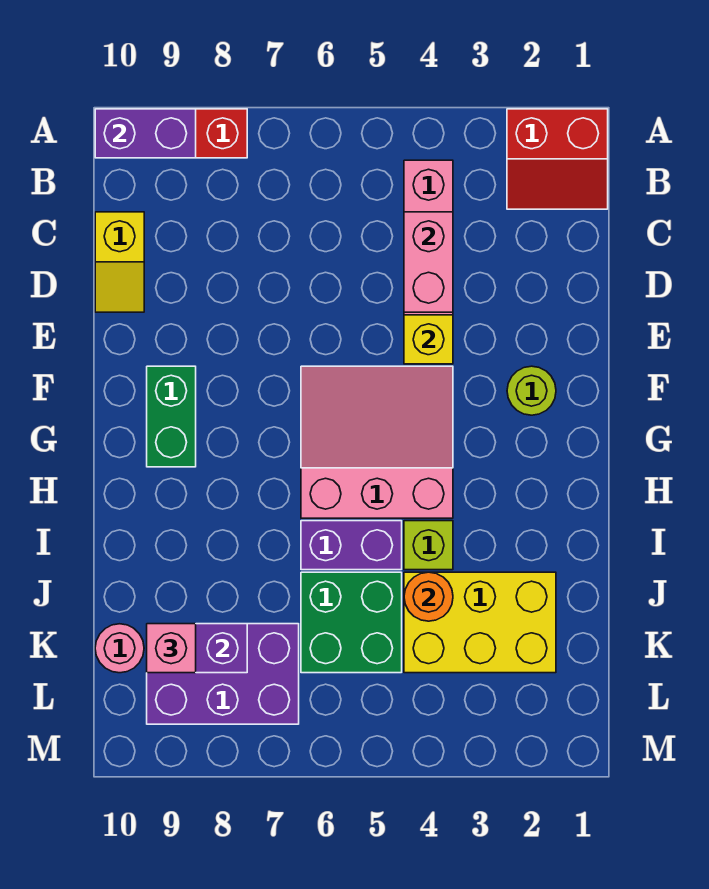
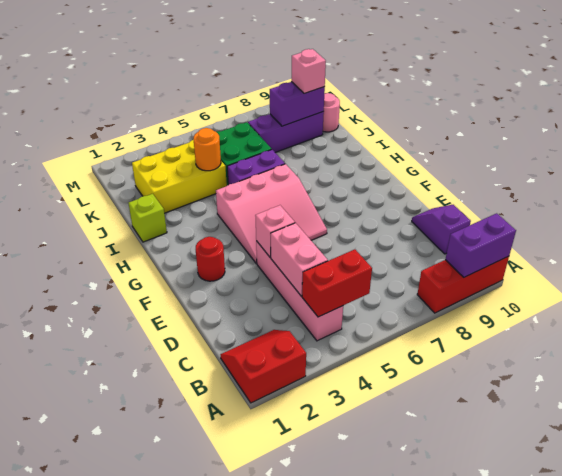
none -> red 1x2 brick [302,249,372,317]
yellow 1x2 slope [95,212,144,312] -> purple 1x2 slope [412,205,471,254]
yellow 1x1 brick [404,315,453,364] -> pink 1x1 brick [255,205,295,257]
lime 1x1 round brick [507,366,556,415] -> red 1x1 round brick [196,237,225,281]
green 1x2 brick [147,366,196,467] -> none
lime 1x1 brick [404,521,453,570] -> lime 1x1 brick moved to [128,194,167,242]
purple 2x3 brick [147,624,299,724] -> purple 1x3 brick [248,112,324,152]

